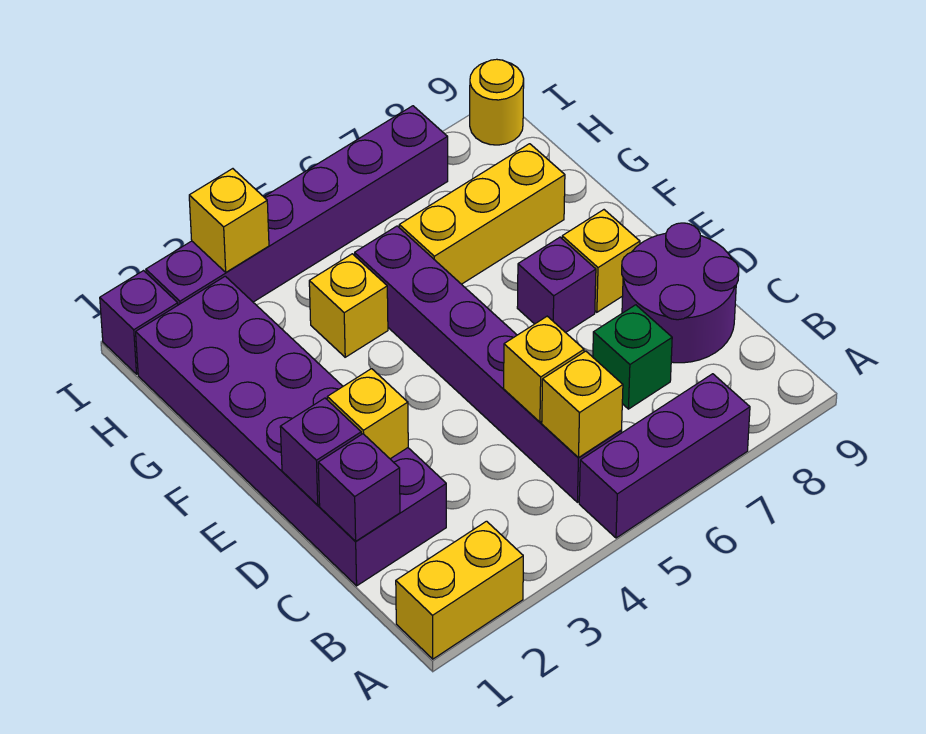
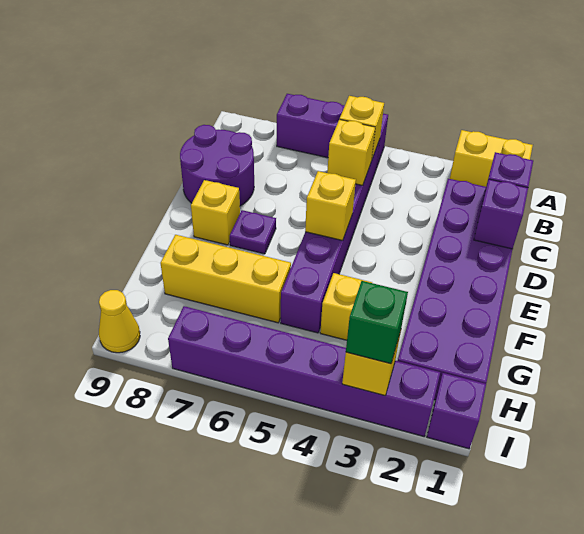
green 1x1 brick [593,305,672,409] -> green 1x1 brick moved to [346,281,408,364]
yellow 1x1 brick [327,369,408,459] -> yellow 1x1 brick moved to [305,171,356,241]
purple 1x1 brick [517,237,596,333] -> purple 1x1 plate [230,210,276,254]
yellow 1x1 round brick [470,59,524,145] -> yellow 1x1 cone [99,290,140,353]

